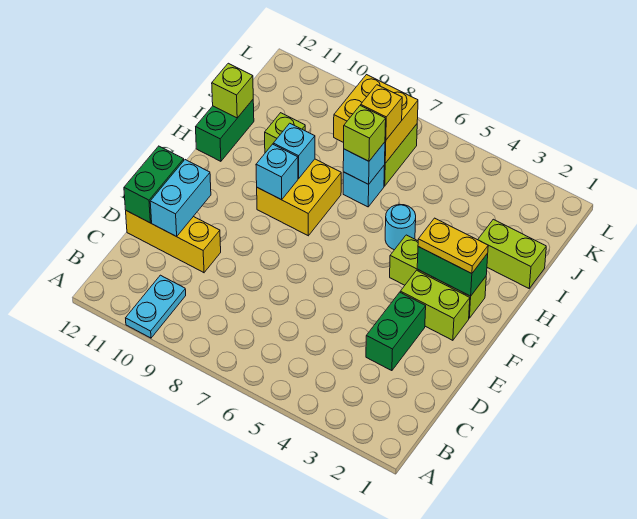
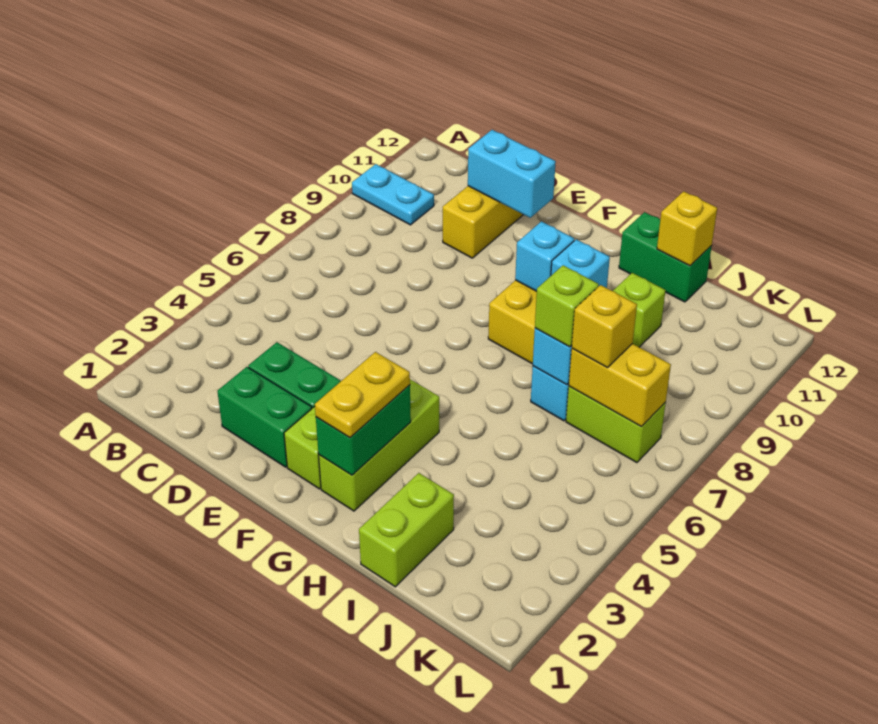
green 1x2 brick [124,146,184,223] -> green 1x2 brick moved to [217,367,312,467]
cyan 1x1 round brick [385,204,416,250] -> none
lime 1x1 brick [212,63,253,118] -> yellow 1x1 brick [657,191,717,266]
yellow 2x2 brick [334,75,418,163] -> yellow 1x2 brick [569,344,671,427]

